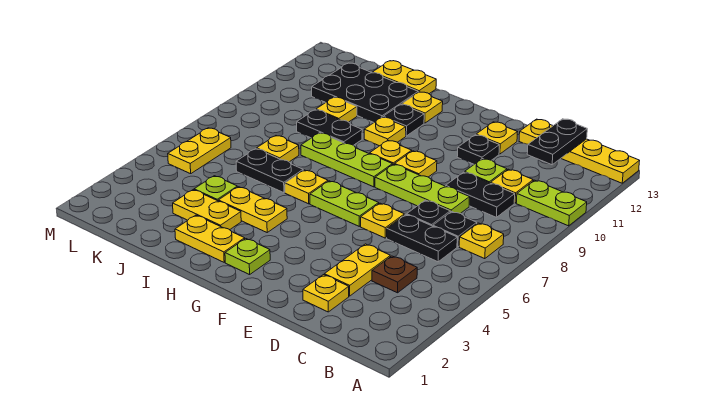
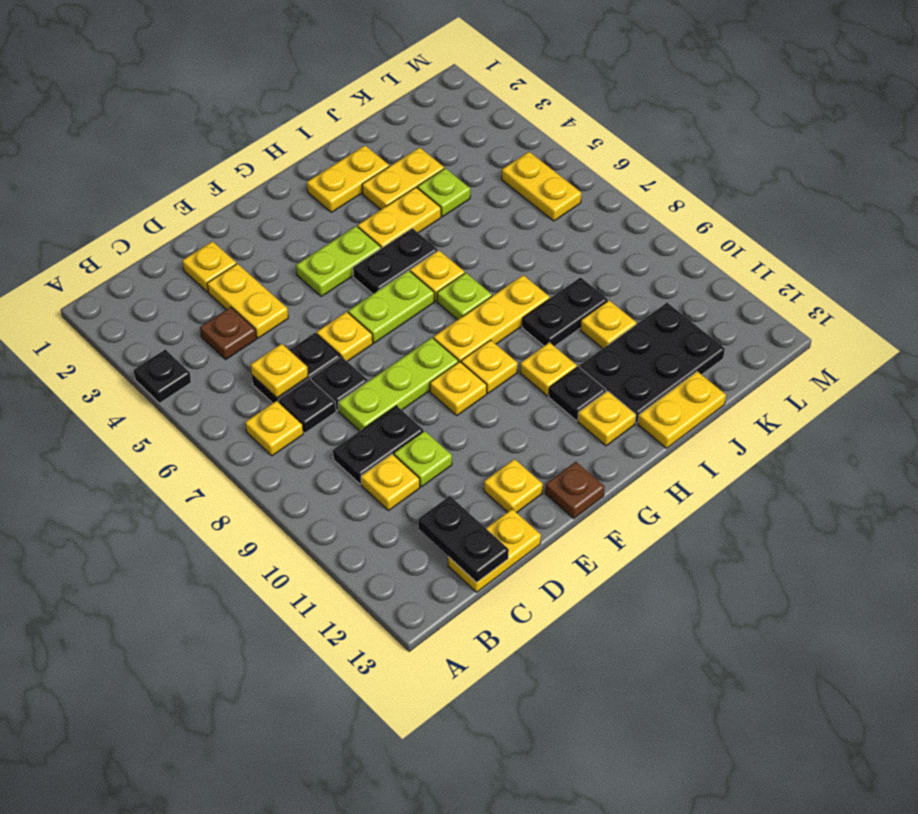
lime 1x2 plate [516,180,587,226] -> lime 1x2 plate moved to [296,226,381,296]
yellow 1x4 plate [519,119,639,183] -> yellow 1x2 plate [448,509,541,592]
black 1x1 plate [457,135,499,164] -> black 1x1 plate moved to [134,349,191,403]
none -> brown 1x1 plate [545,462,605,519]
lime 1x1 plate [225,239,270,275] -> lime 1x1 plate moved to [437,273,492,320]
lime 1x3 plate [301,133,392,187] -> yellow 1x3 plate [434,275,550,362]
black 1x2 plate [236,149,303,193] -> black 1x2 plate moved to [353,228,438,294]
yellow 1x1 plate [257,136,299,162] -> yellow 1x1 plate moved to [251,344,308,398]

